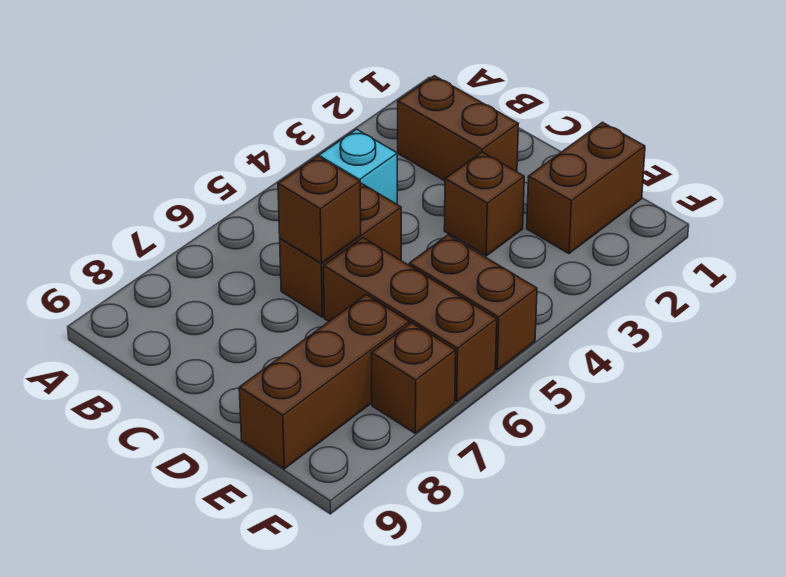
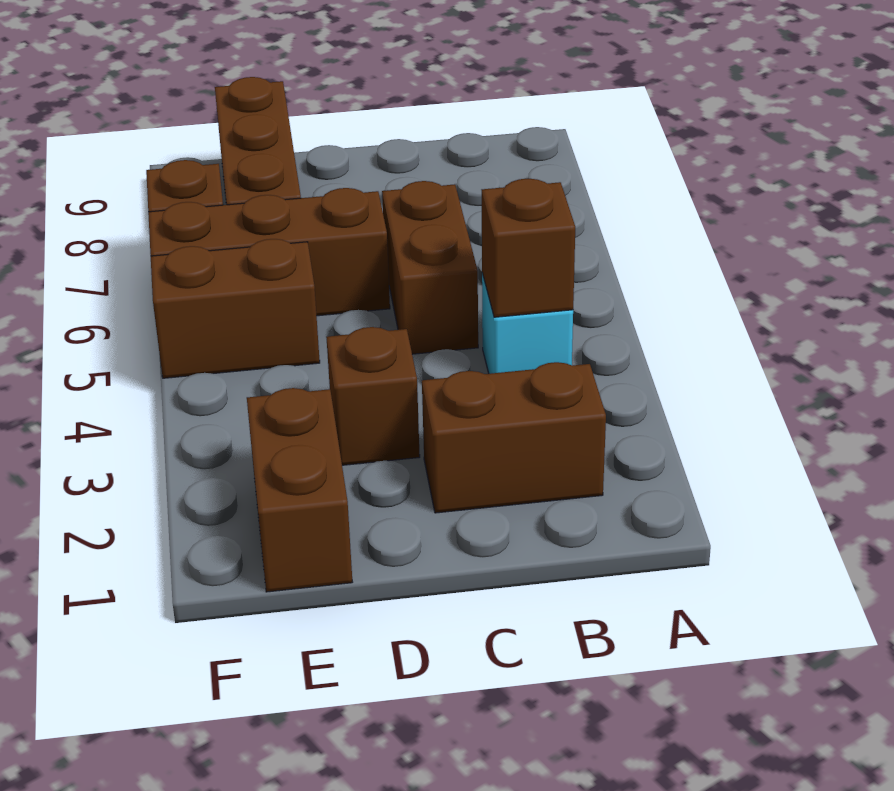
brown 1x1 brick [278,156,361,263] -> brown 1x1 brick moved to [482,179,575,317]

